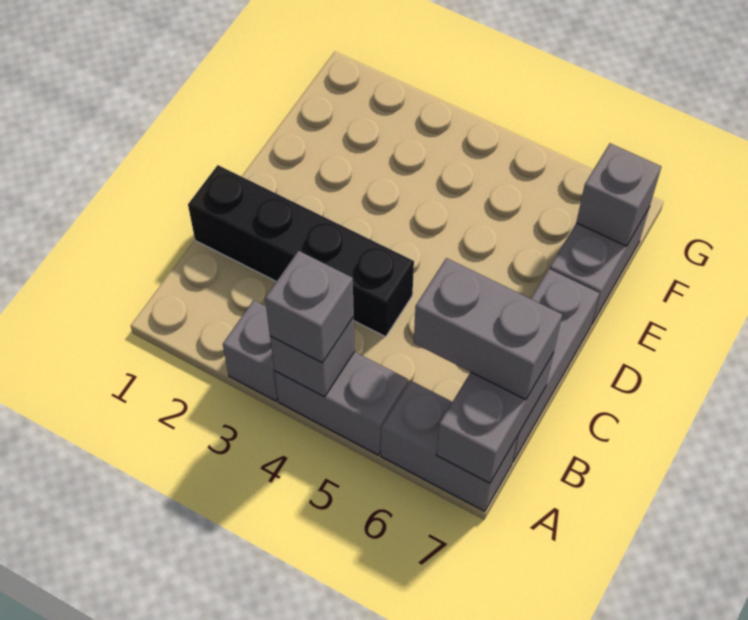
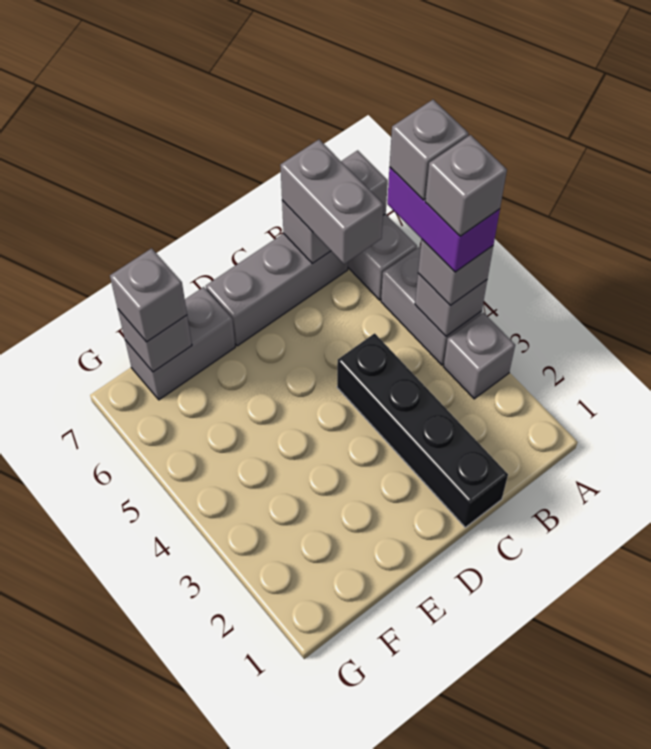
none -> purple 1x2 brick [387,167,500,272]
none -> grey 1x1 brick [425,135,507,236]
none -> grey 1x1 brick [390,100,469,200]
none -> grey 1x1 brick [110,248,187,342]

